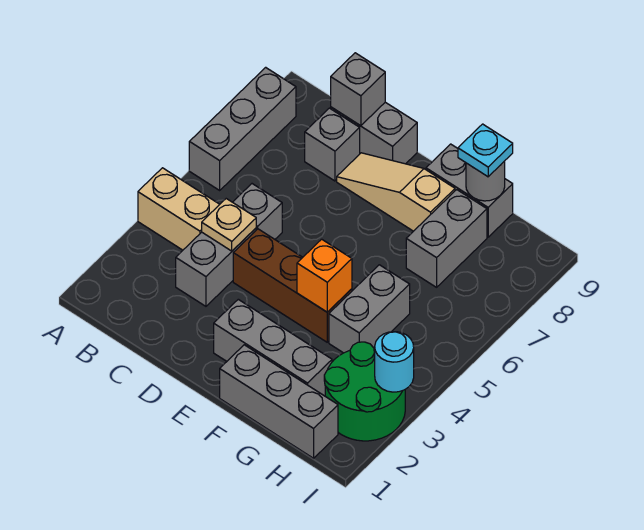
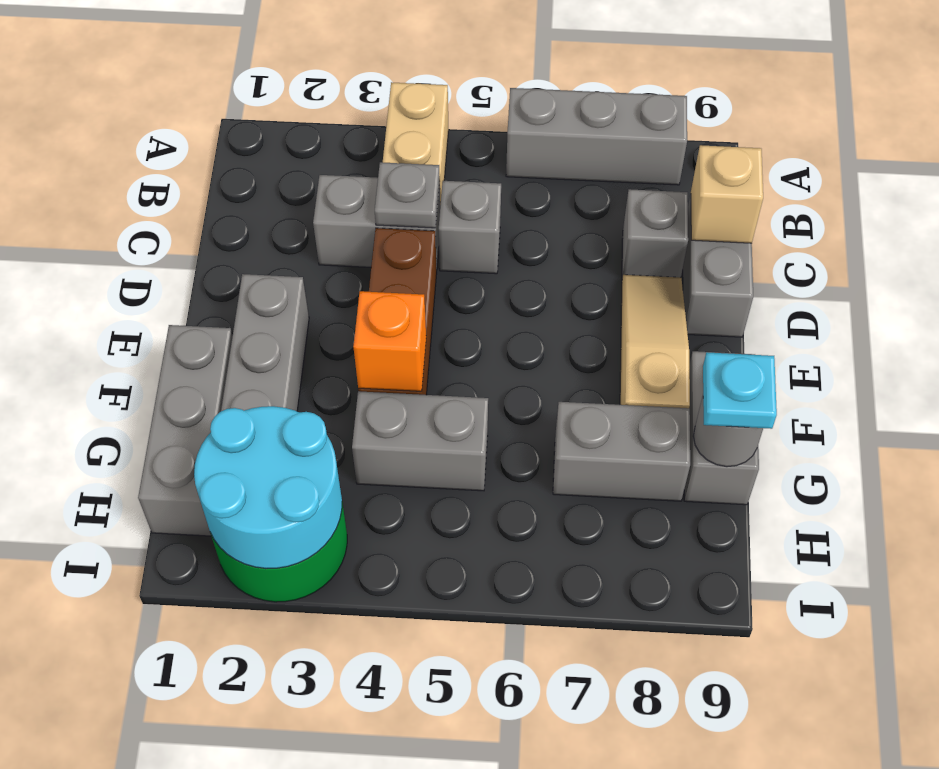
tan 1x1 plate [202,199,256,251] -> grey 1x1 plate [375,162,440,228]
grey 1x1 brick [331,53,385,126] -> tan 1x1 brick [691,145,763,243]
cyan 1x1 round brick [375,332,414,392] -> cyan 2x2 round brick [194,406,342,569]

